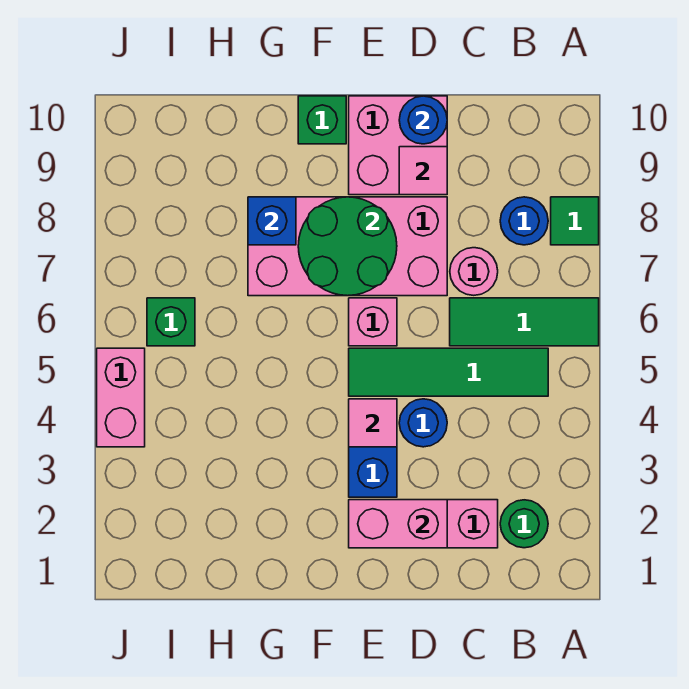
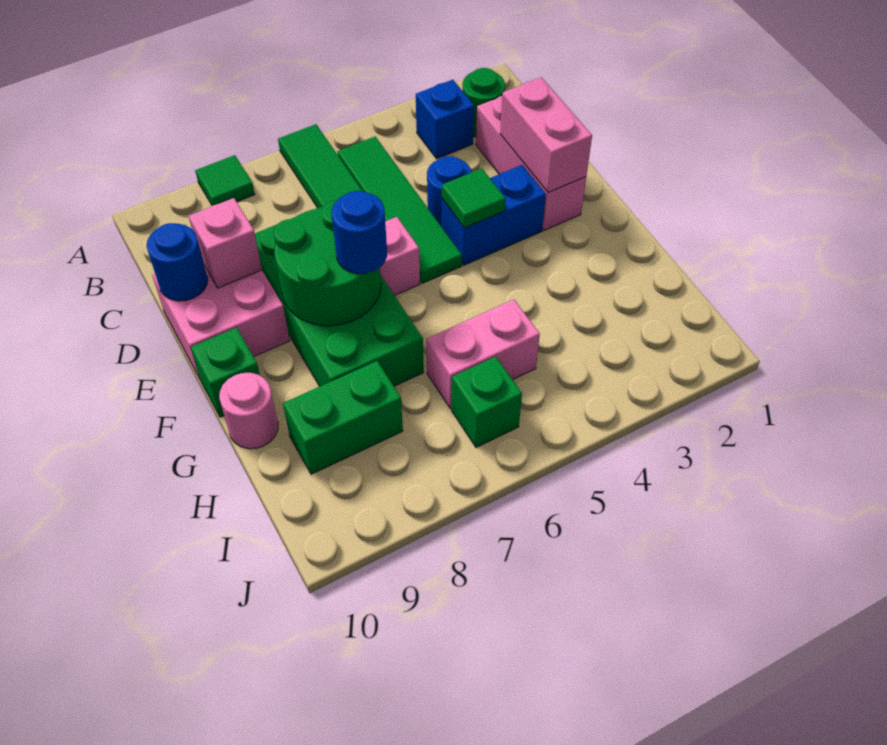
blue 1x1 round brick [500,197,548,245] -> blue 1x1 round brick moved to [332,191,387,274]
pink 1x1 round brick [450,248,498,295] -> pink 1x1 round brick moved to [219,373,278,449]
pink 2x4 brick [248,197,447,296] -> green 2x4 brick [255,205,424,386]
pink 1x1 tile [399,147,447,195] -> pink 1x1 brick [189,198,262,288]
pink 1x1 tile [349,399,397,447] -> green 1x1 tile [442,168,505,228]
blue 1x1 brick [248,197,296,245] -> blue 1x1 brick moved to [416,80,474,159]
none -> green 1x2 brick [283,361,403,474]
pink 1x2 brick [97,348,145,447] -> pink 1x2 brick moved to [426,300,540,409]

